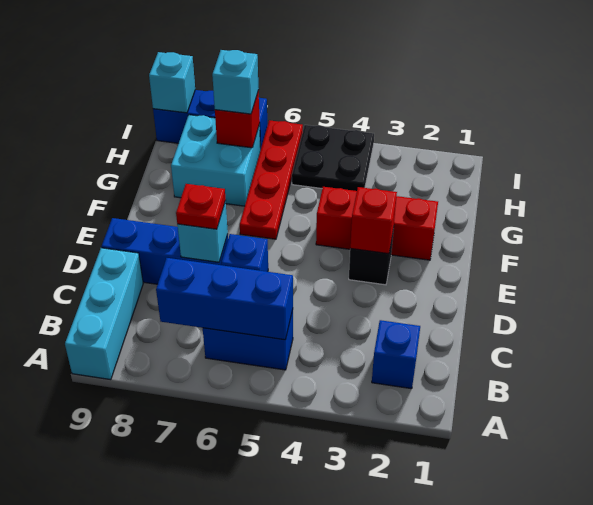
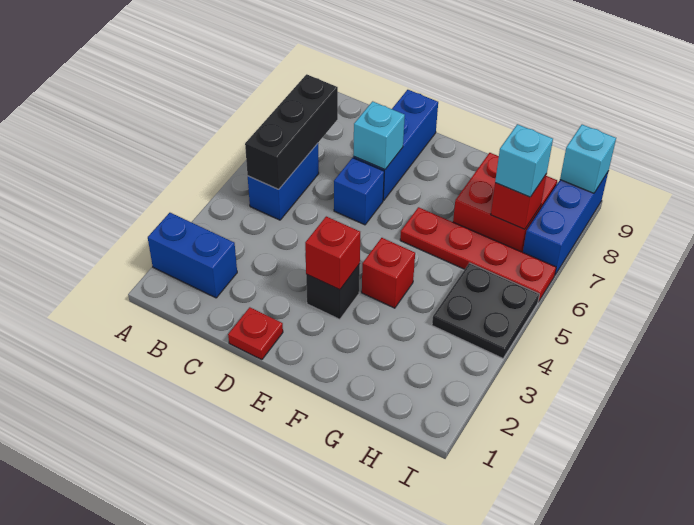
cyan 1x3 brick [65,248,143,380] -> none
blue 1x1 brick [372,320,420,389] -> blue 1x2 brick [148,213,237,298]
blue 1x3 brick [156,258,293,340] -> black 1x3 brick [245,74,338,189]
red 1x1 plate [176,184,226,229] -> red 1x1 plate moved to [228,307,283,360]
red 1x3 brick [316,187,438,260] -> red 1x1 brick [362,238,415,308]
cyan 2x2 brick [171,115,260,206] -> red 2x2 brick [453,153,557,252]

